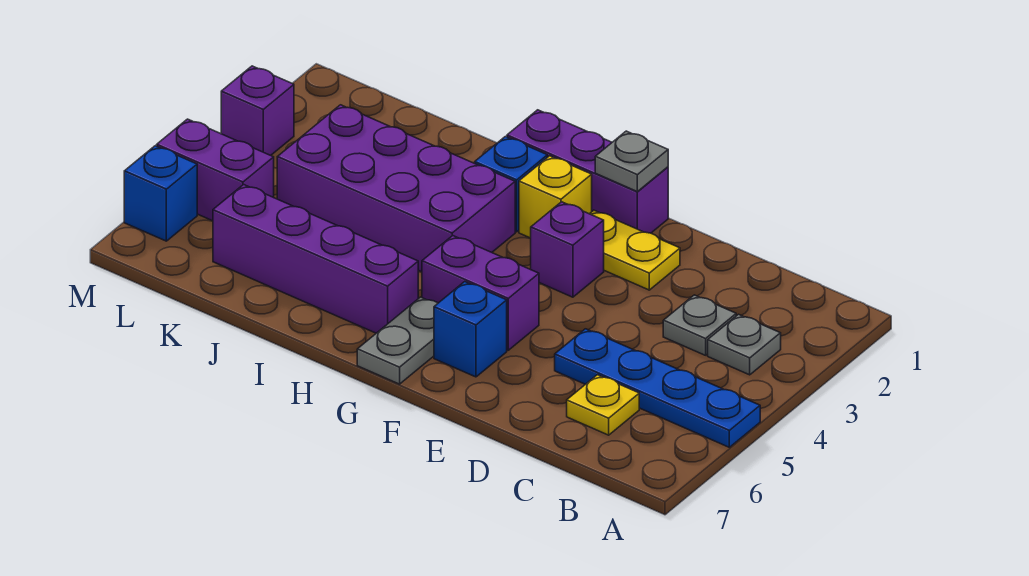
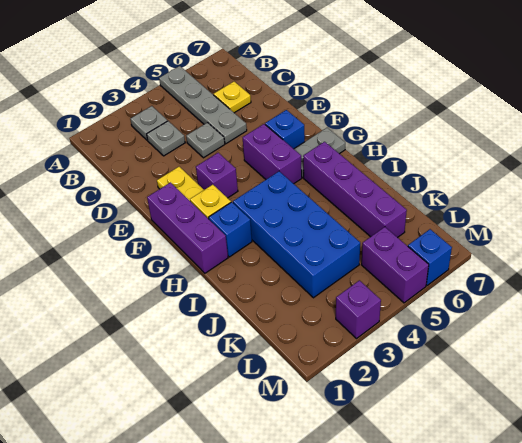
blue 1x4 plate [555,329,760,447] -> grey 1x4 plate [159,66,247,144]
grey 1x1 plate [595,131,668,192] -> grey 1x1 plate moved to [186,123,225,158]
purple 2x4 brick [277,105,515,272] -> blue 2x4 brick [233,171,360,298]

